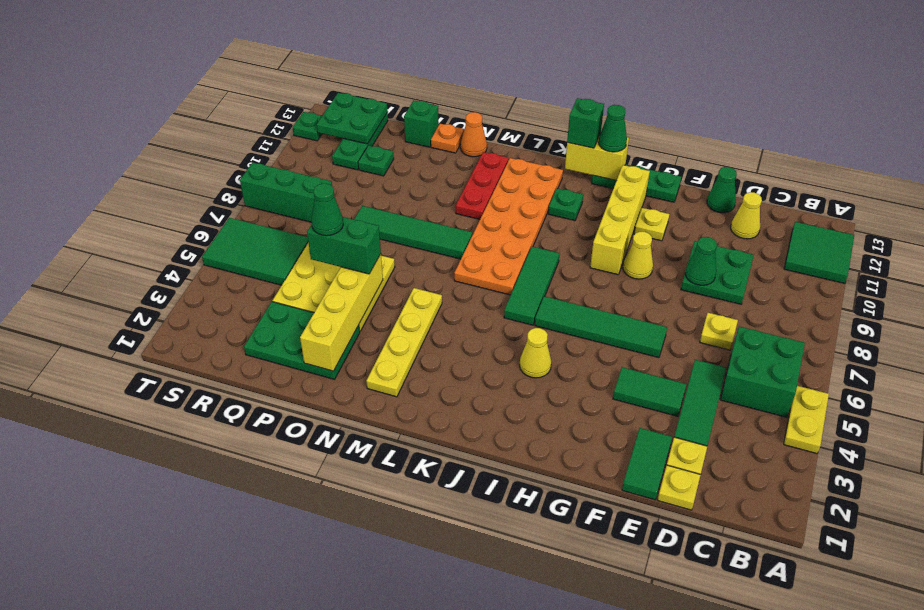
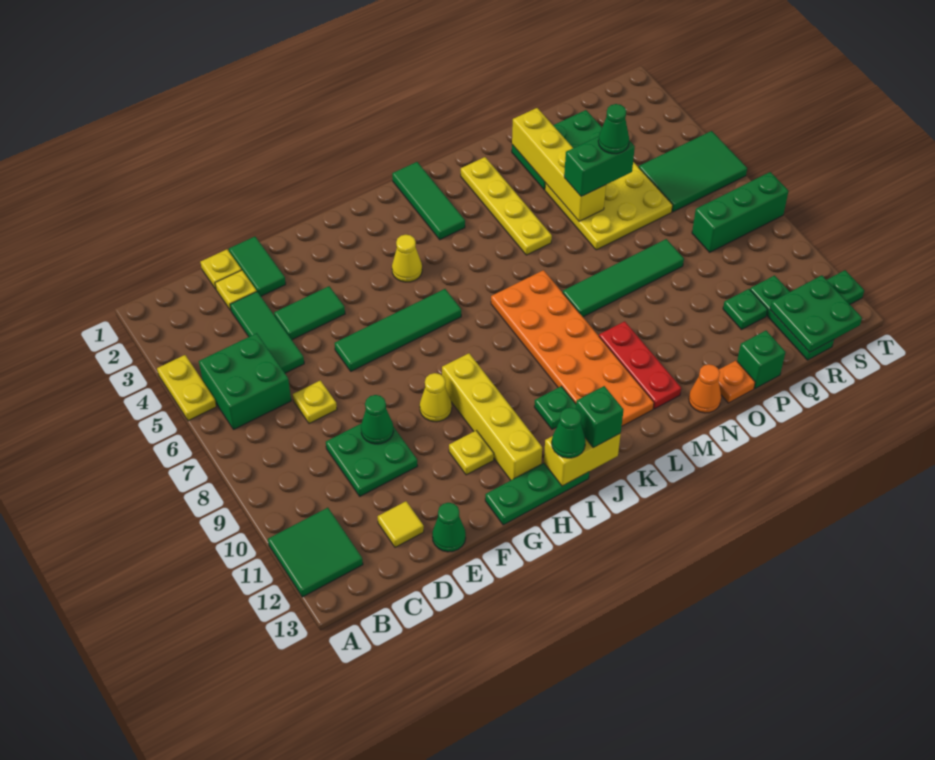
yellow 1x1 cone [731,192,762,239] -> yellow 1x1 tile [378,501,424,547]
green 1x3 tile [504,247,560,325] -> green 1x3 tile moved to [392,162,465,240]

